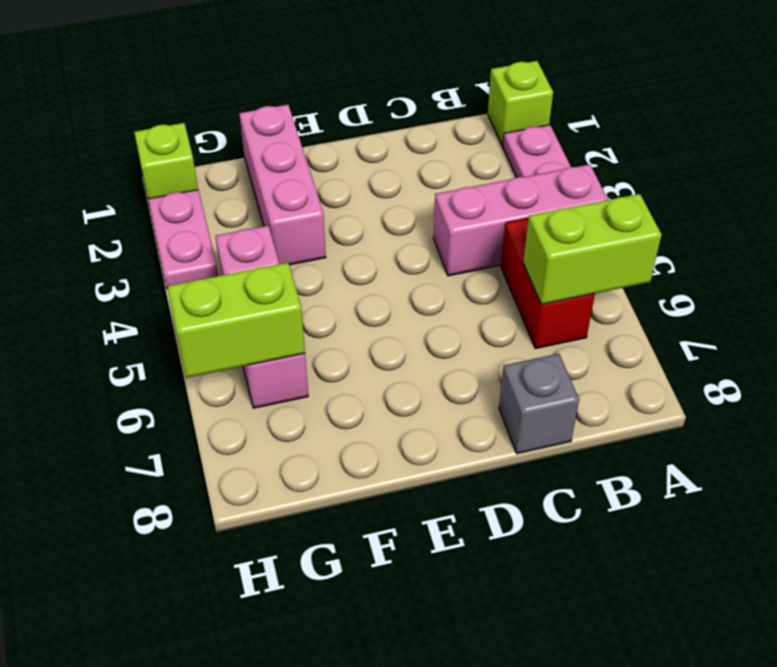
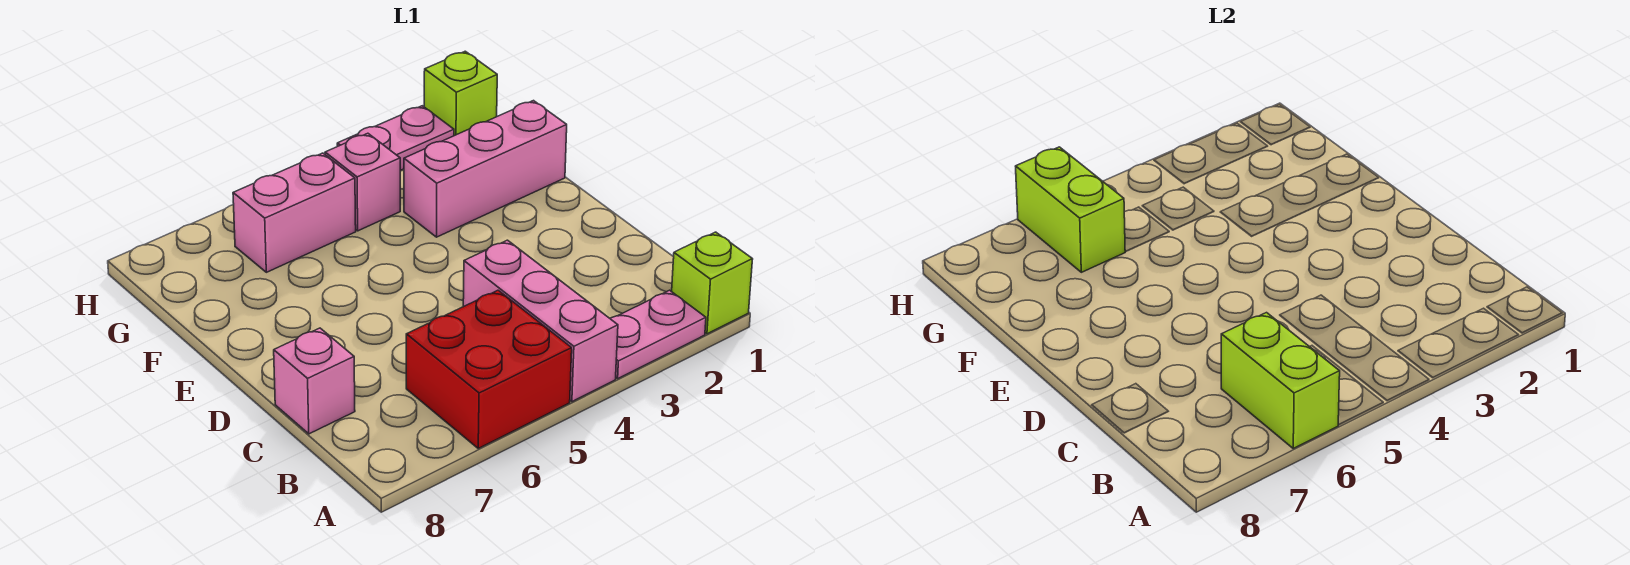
red 1x2 brick [501,218,595,349] -> red 2x2 brick [406,290,572,448]
grey 1x1 brick [499,354,579,454] -> pink 1x1 brick [274,328,355,434]

